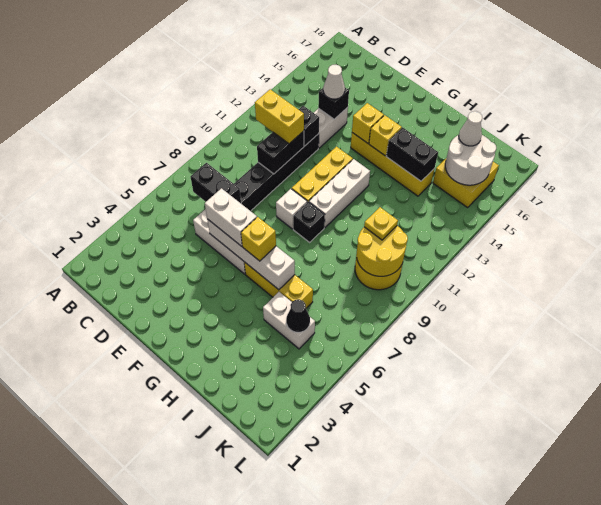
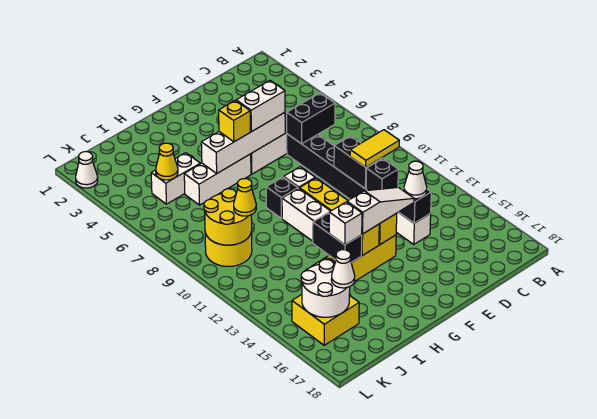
yellow 1x2 brick [255,89,304,144] -> yellow 1x2 tile [350,130,399,167]
none -> white 1x3 slope [347,187,414,234]
yellow 1x3 brick [244,262,313,308] -> white 1x3 brick [184,154,251,205]
black 1x2 brick [386,128,438,181] -> black 1x2 brick turned to [313,213,362,262]
none -> white 1x1 brick [329,202,362,245]
black 1x1 cone [286,299,310,332] -> yellow 1x1 cone [156,143,178,180]
yellow 1x1 plate [364,207,398,240] -> yellow 1x1 cone [234,179,256,216]
none -> white 1x1 cone [76,152,98,188]

